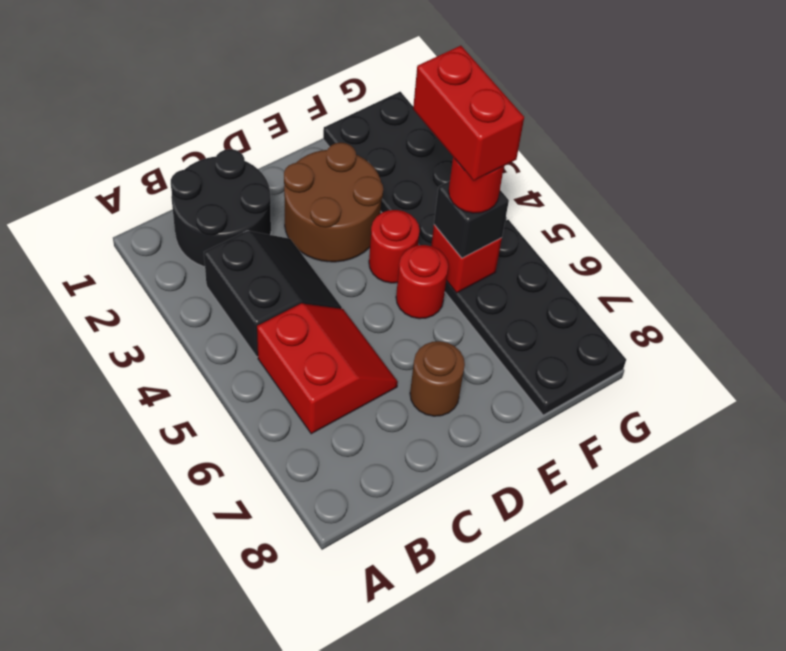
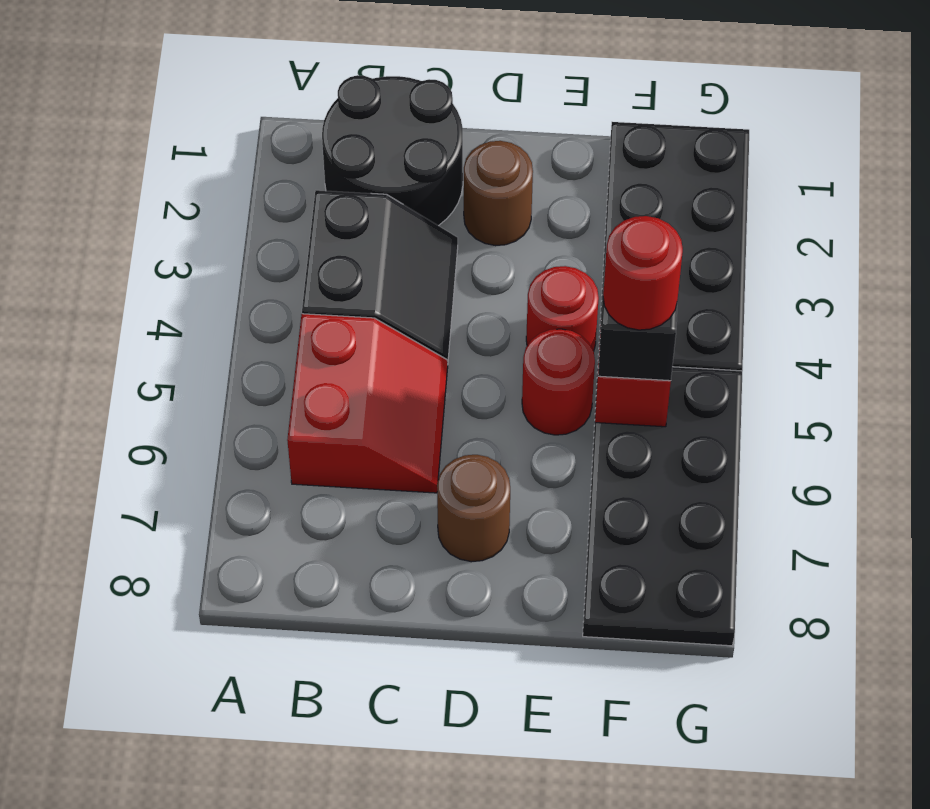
brown 2x2 round brick [284,143,383,262] -> brown 1x1 round brick [464,141,533,246]
red 1x2 brick [413,46,524,181] -> none

